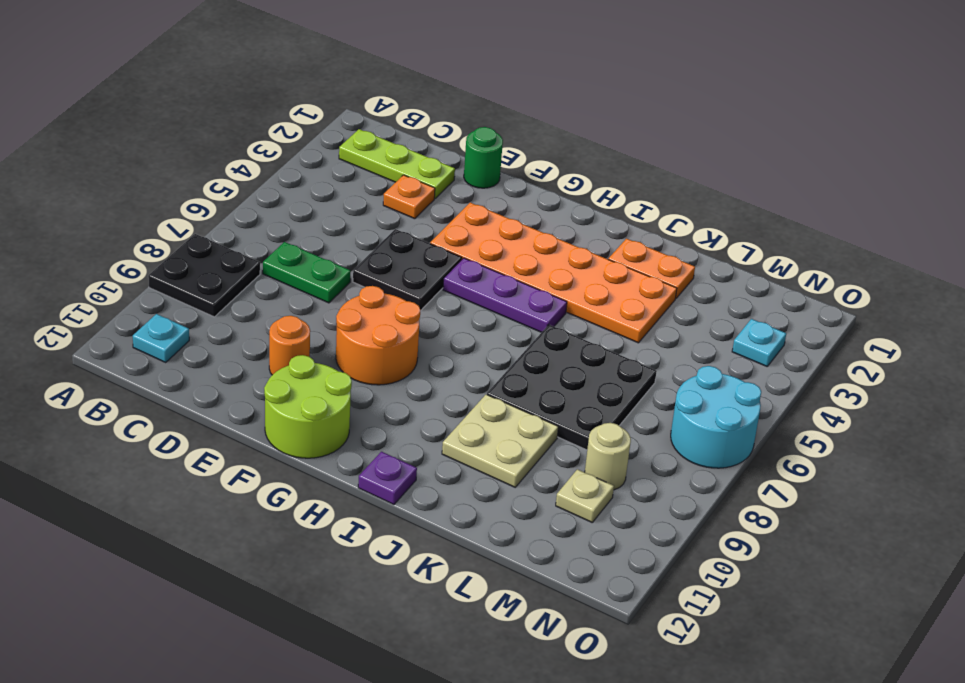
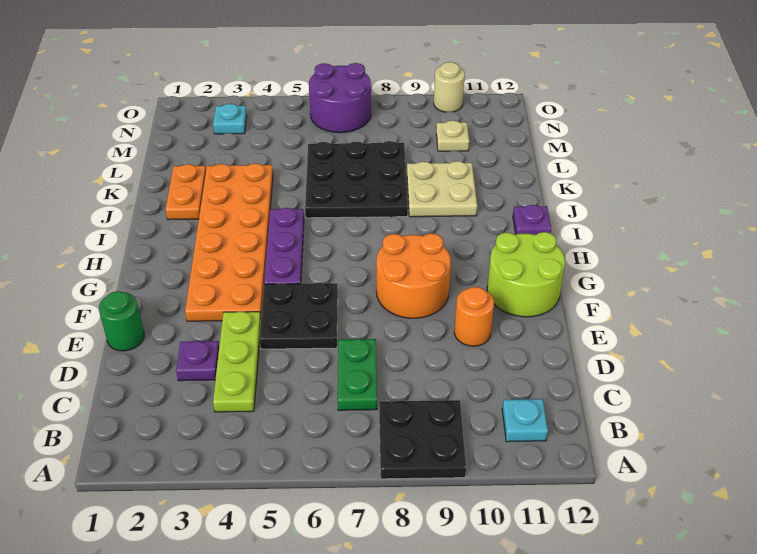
lime 1x3 plate [339,129,455,198] -> lime 1x3 plate moved to [213,311,261,412]
orange 1x1 plate [383,175,435,219] -> purple 1x1 plate [176,341,219,381]
tan 1x1 round brick [585,423,631,490] -> tan 1x1 round brick moved to [434,62,465,112]
cyan 2x2 round brick [671,366,761,468] -> purple 2x2 round brick [309,63,371,133]

